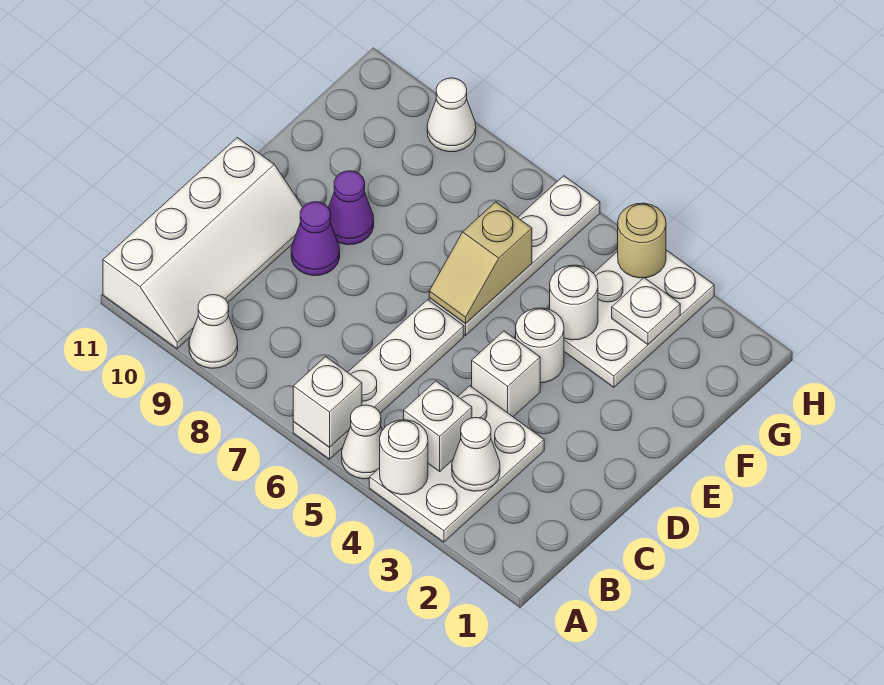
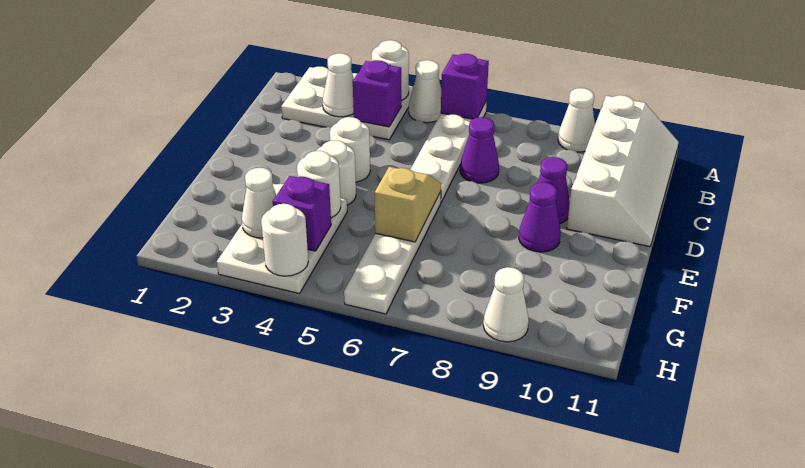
white 2x3 plate [369,386,544,542] -> white 2x3 plate turned to [281,67,413,140]
white 1x1 brick [293,357,362,448] -> purple 1x1 brick [441,54,489,119]
white 2x4 slope [103,138,303,349] -> white 2x4 slope turned to [567,95,678,247]
white 1x1 brick [404,381,472,471] -> purple 1x1 brick [353,60,401,127]
none -> purple 1x1 cone [460,117,499,183]
white 1x1 brick [472,331,540,417] -> white 1x1 round brick [330,117,370,182]
white 1x1 plate [612,278,680,345] -> white 1x1 cone [242,168,276,238]
none -> purple 1x1 brick [273,176,331,251]
tan 1x1 round brick [618,203,666,278] -> white 1x1 round brick [261,204,308,276]

